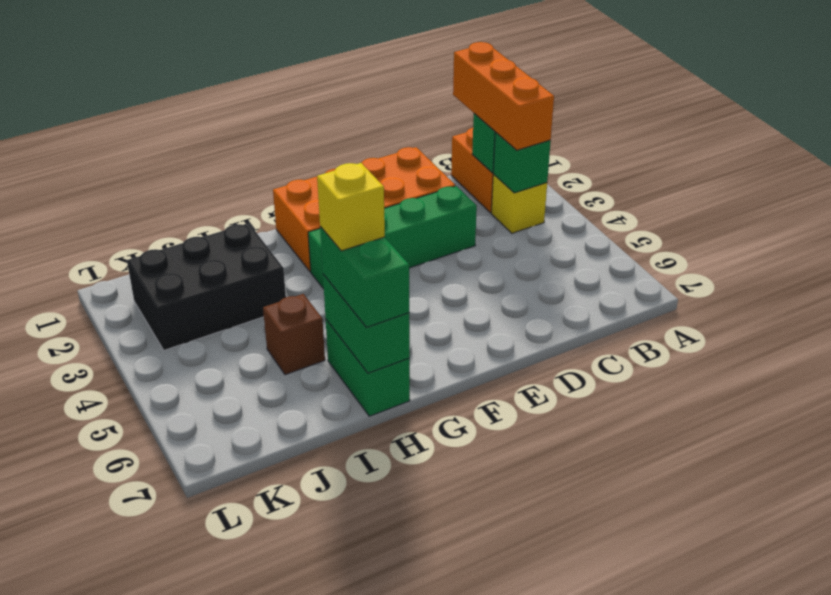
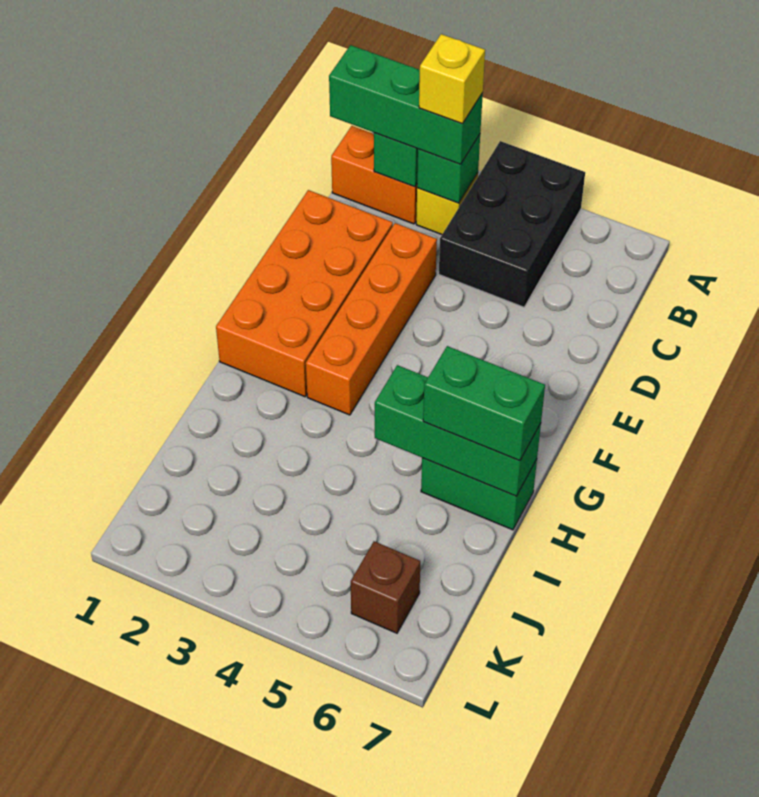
orange 1x3 brick [453,42,554,150] -> green 1x3 brick [329,45,483,164]
green 1x4 brick [308,186,477,289] -> orange 1x4 brick [306,223,437,415]
green 1x2 brick [323,274,410,373] -> green 1x3 brick [375,365,541,496]
yellow 1x1 brick [317,163,385,251] -> yellow 1x1 brick moved to [419,34,485,124]
black 2x3 brick [127,223,286,350] -> black 2x3 brick moved to [439,141,585,307]
brown 1x1 brick [263,294,325,375] -> brown 1x1 brick moved to [351,541,420,633]

